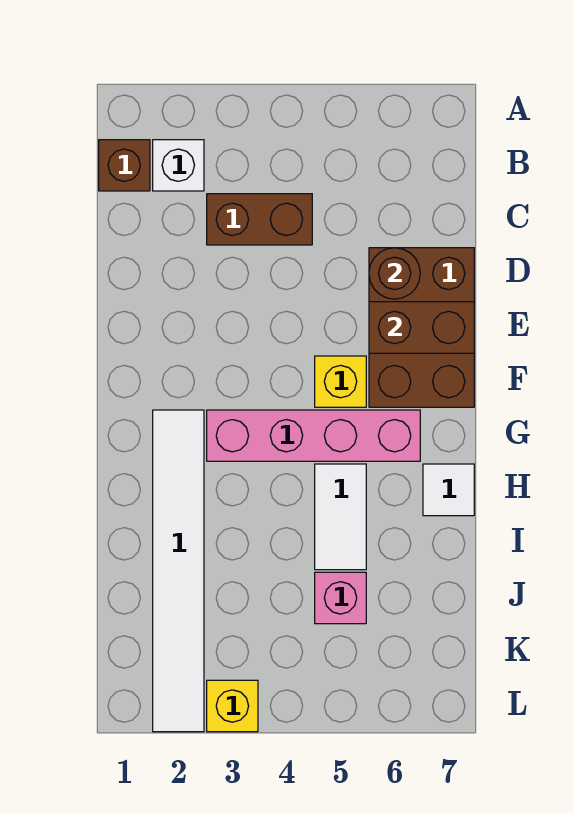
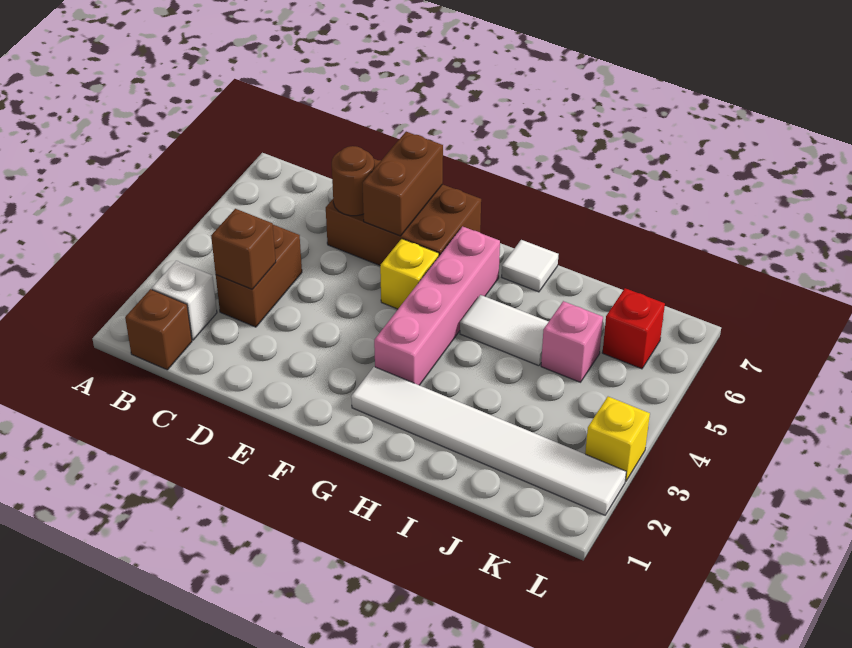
none -> brown 1x1 brick [211,209,276,289]
none -> red 1x1 brick [602,288,665,369]

